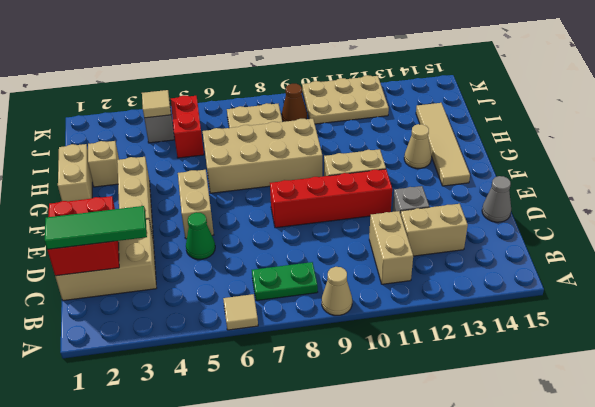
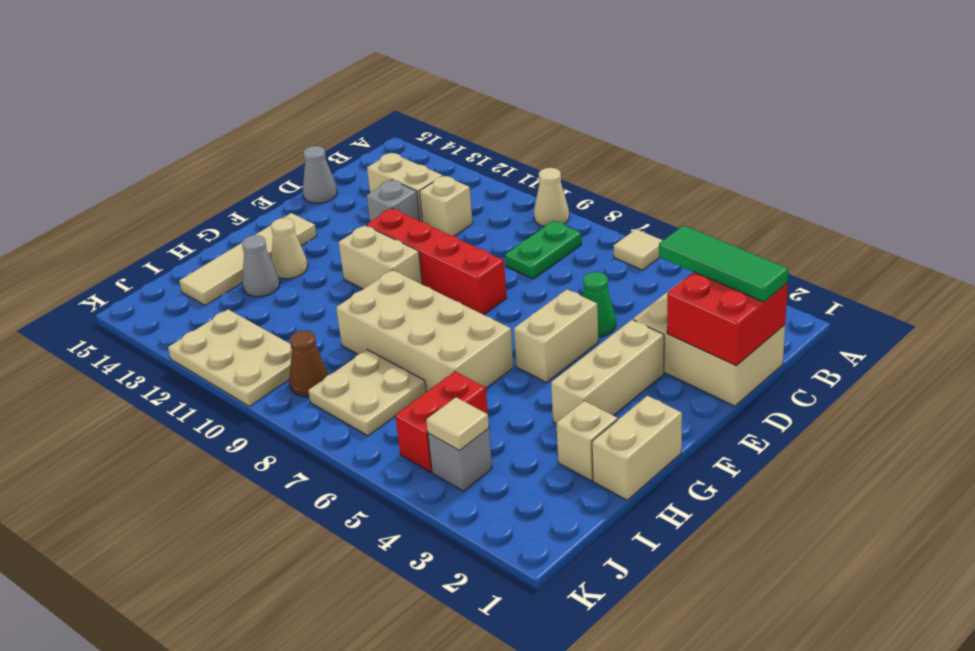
green 1x2 plate [252,262,318,301] -> green 1x2 plate turned to [505,221,581,279]
tan 1x2 brick [369,211,413,284] -> tan 1x1 brick [419,176,473,236]
none -> grey 1x1 cone [242,235,280,297]

